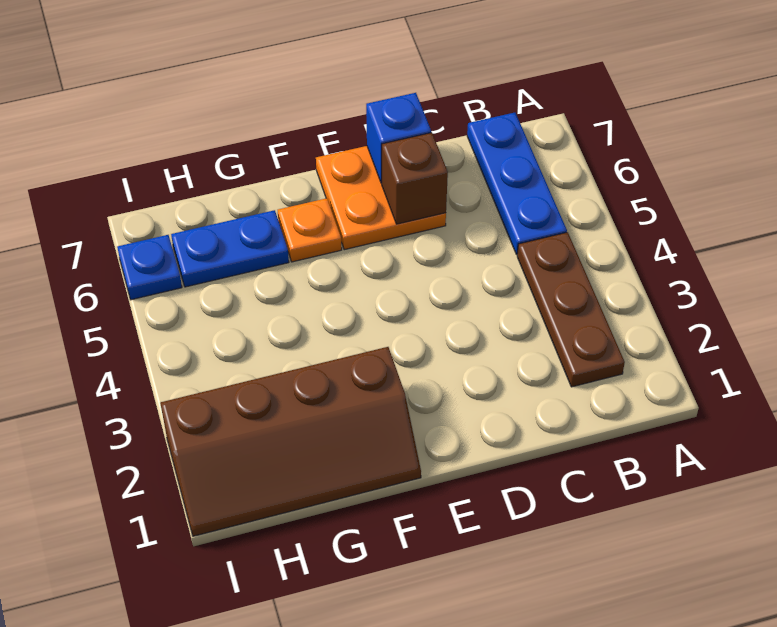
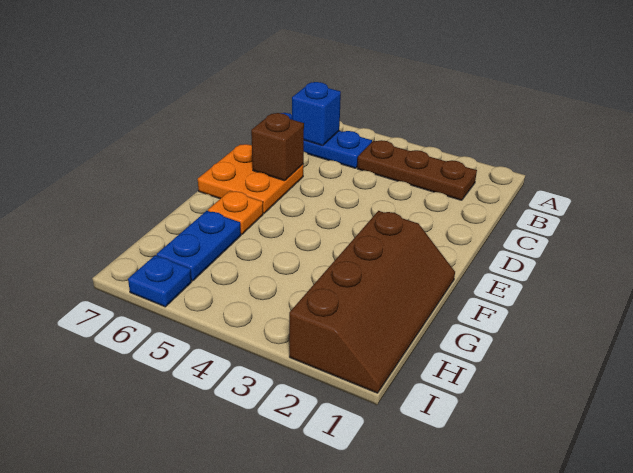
blue 1x1 brick [366,93,431,183] -> blue 1x1 brick moved to [292,82,341,146]

